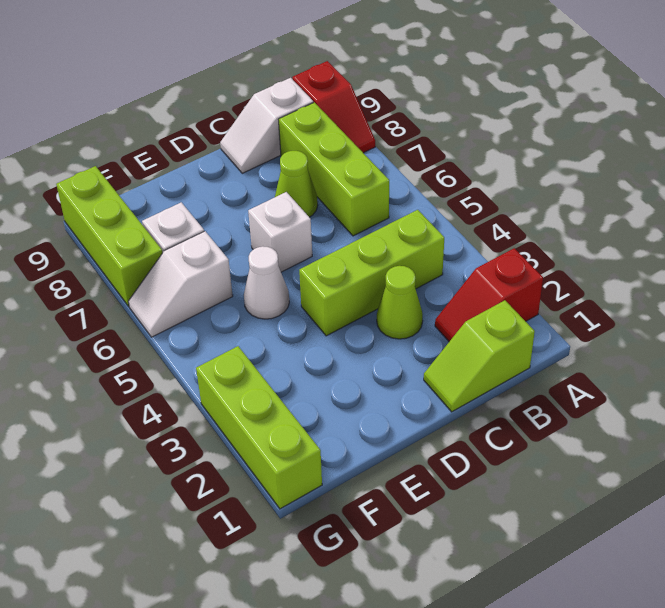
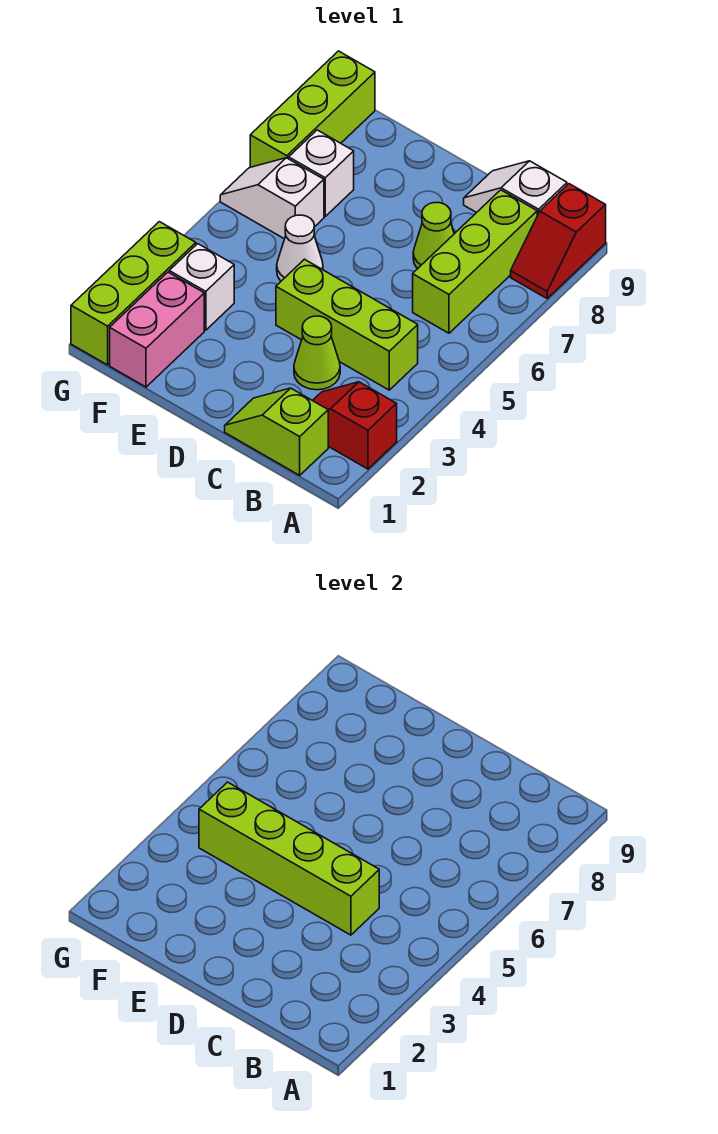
none -> lime 1x4 brick [199,782,379,935]
white 1x1 brick [248,192,312,272] -> white 1x1 brick moved to [169,244,234,330]
none -> pink 1x2 brick [110,272,204,387]

